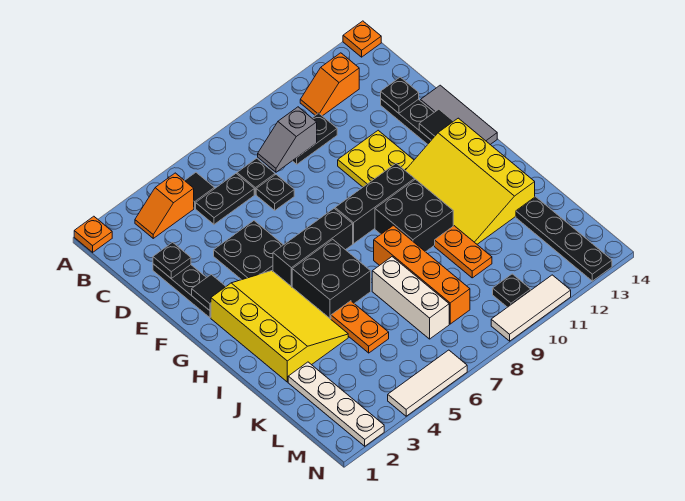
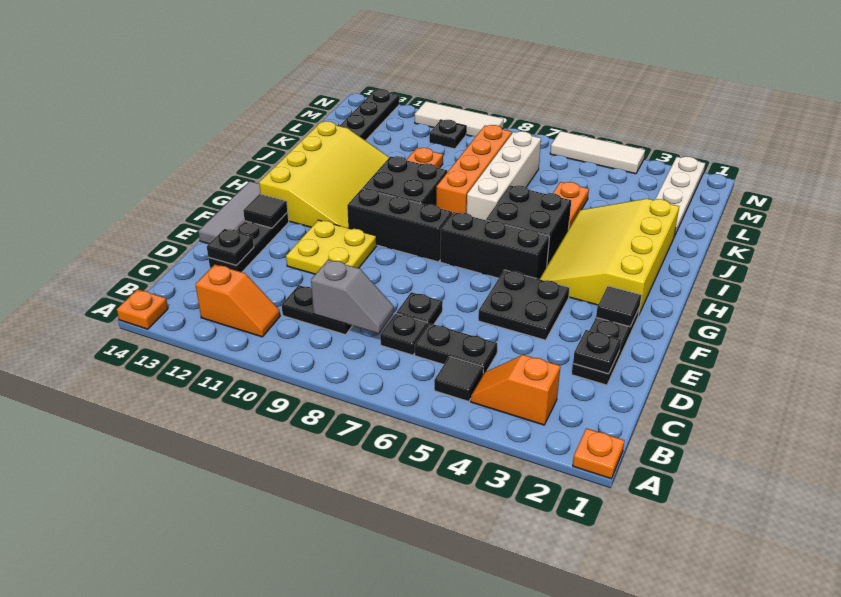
orange 1x2 slope [135,173,194,238] -> orange 1x2 slope turned to [471,355,561,425]
white 1x3 brick [372,257,449,339] -> white 1x4 brick [467,131,541,220]

